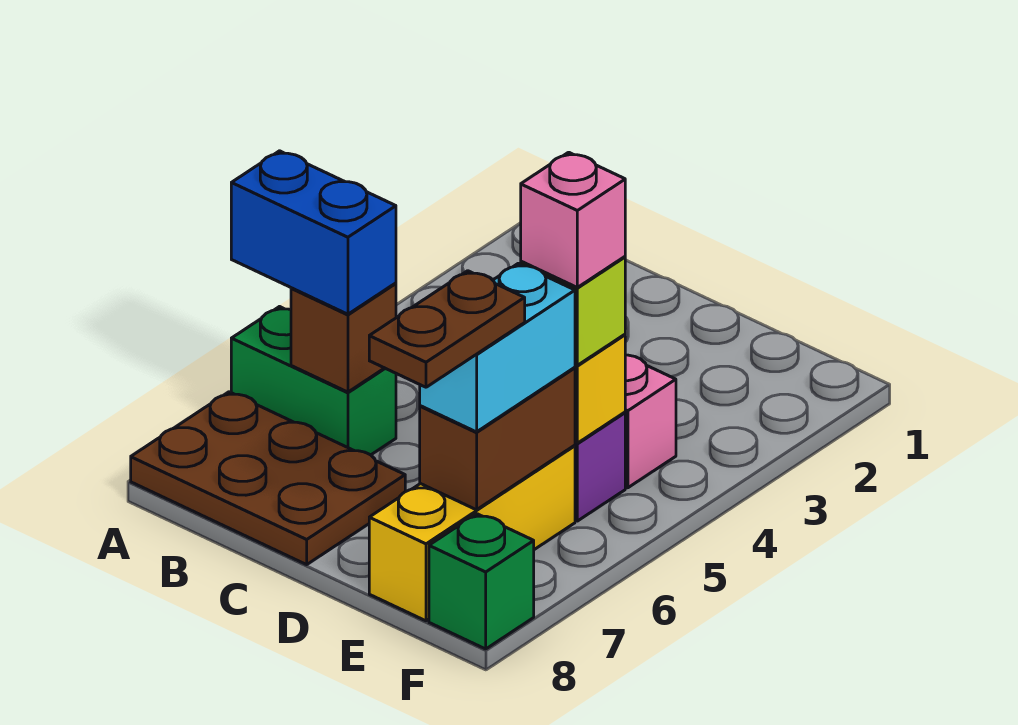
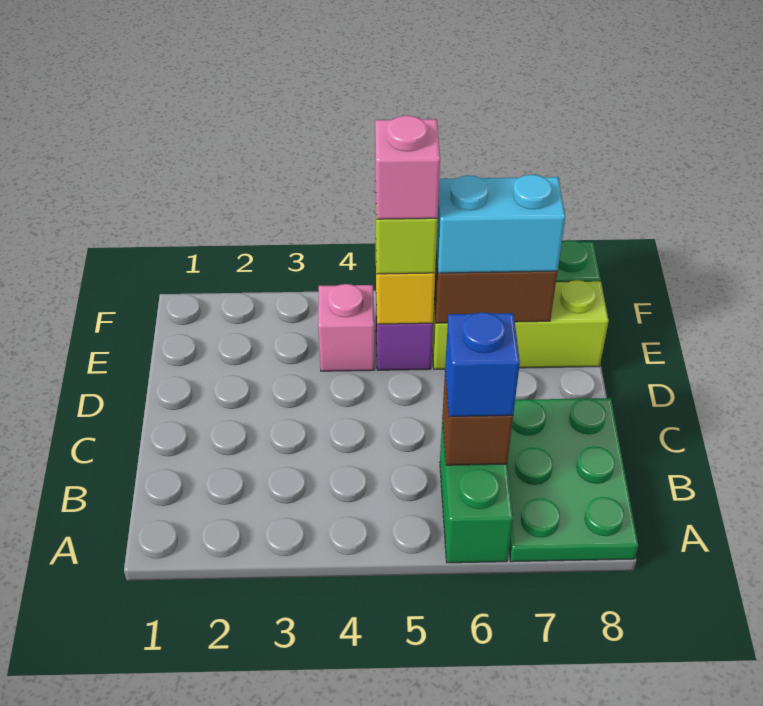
blue 1x2 brick [231,151,396,314] -> blue 1x1 brick [445,312,520,417]
brown 2x3 plate [131,392,405,565] -> green 2x3 plate [507,398,638,562]
yellow 1x3 brick [369,446,575,621] -> lime 1x3 brick [432,280,609,369]
brown 1x2 plate [369,271,525,387] -> none

